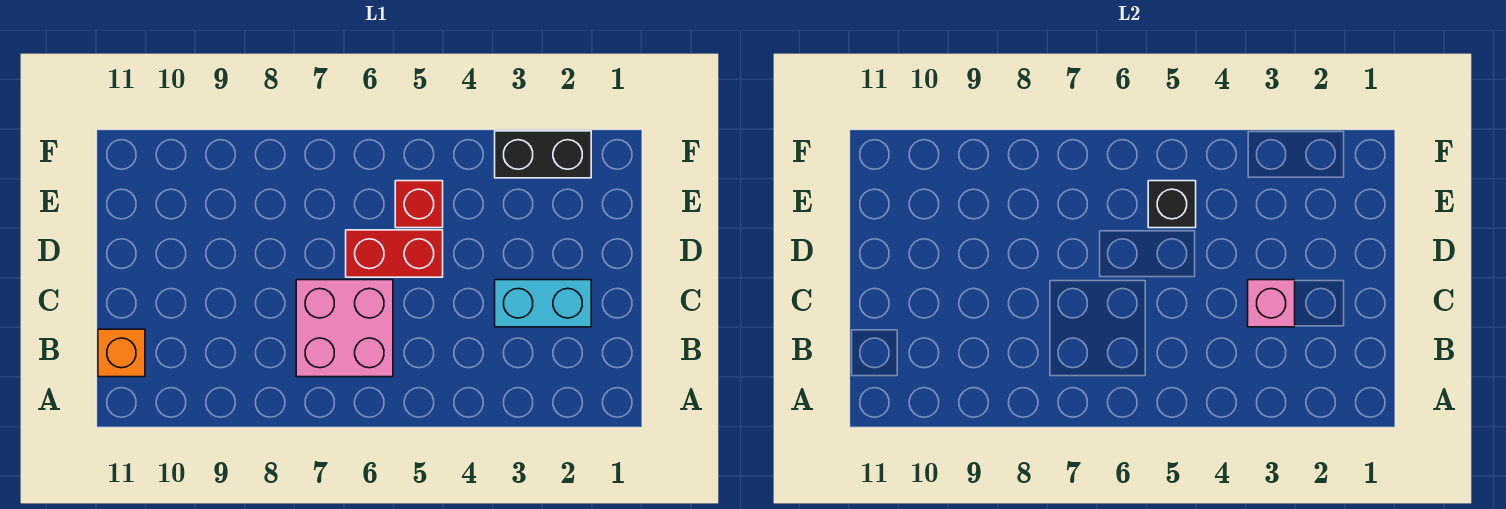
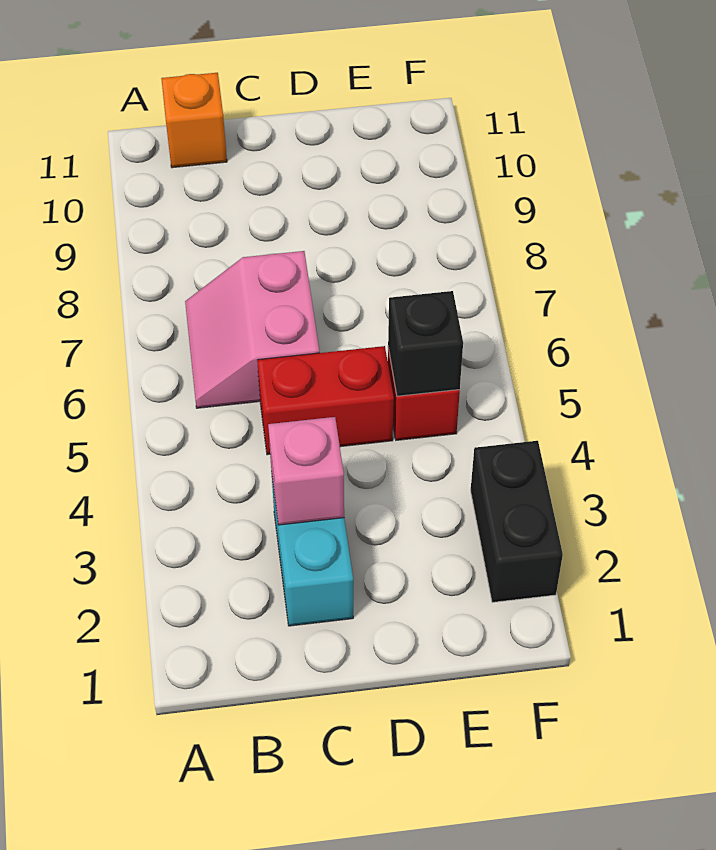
pink 2x2 brick [296,280,393,377] -> pink 2x2 slope [185,251,319,408]
red 1x2 brick [346,230,443,277] -> red 1x2 brick turned to [257,346,394,455]

